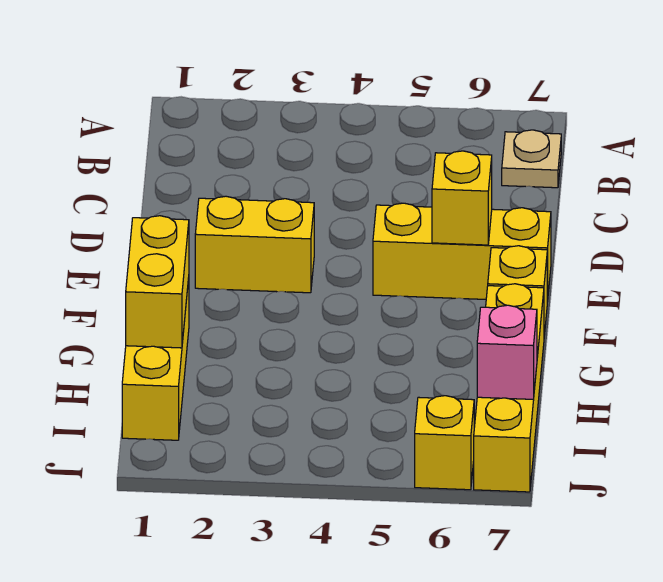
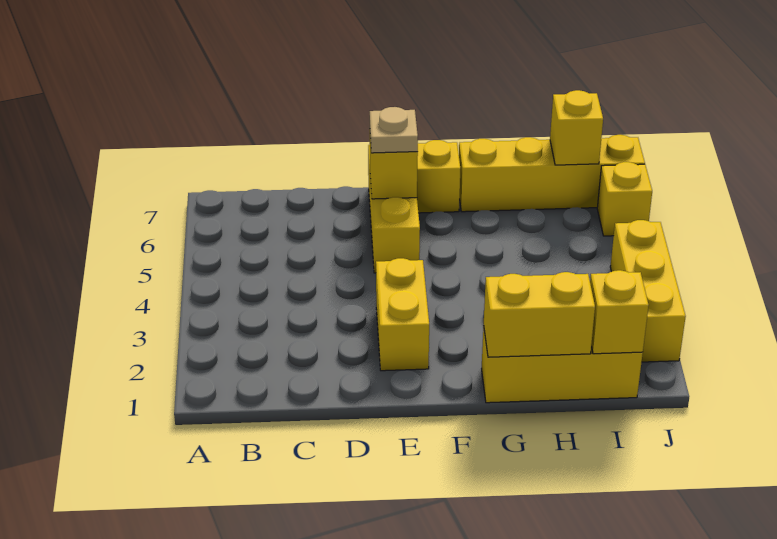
tan 1x1 plate [502,130,561,188] -> tan 1x1 plate moved to [370,107,418,153]
none -> yellow 1x1 brick [590,270,649,354]
pink 1x1 brick [477,305,537,399] -> yellow 1x1 brick [550,90,603,165]
none -> yellow 1x3 brick [610,220,686,362]

